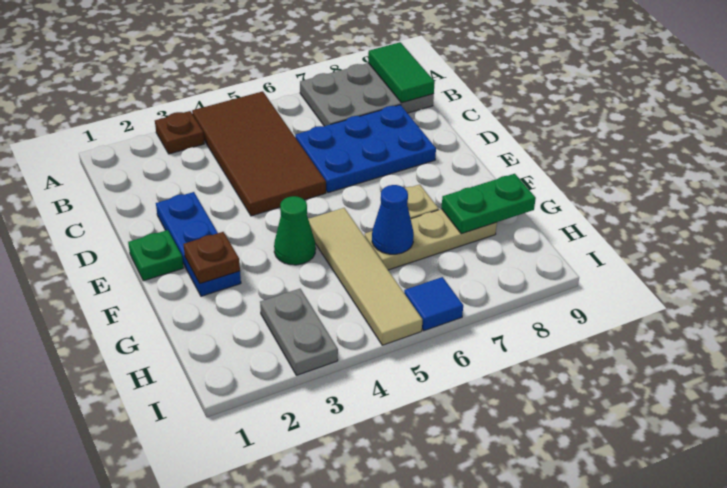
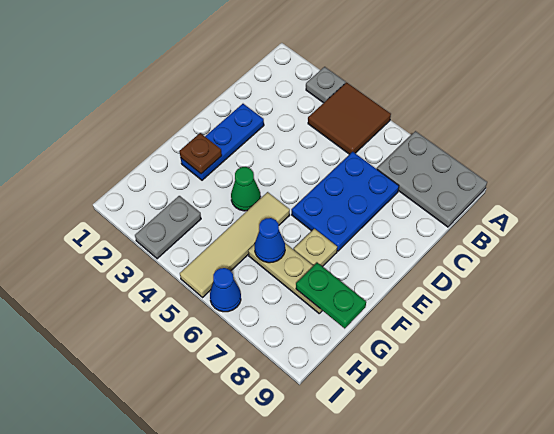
brown 1x1 plate [155,111,204,154] -> grey 1x1 plate [306,67,345,103]
brown 2x4 tile [192,91,326,216] -> brown 2x2 tile [308,82,391,154]
green 1x2 tile [368,42,435,103] -> none
blue 2x3 plate [295,105,436,193] -> blue 2x3 plate turned to [292,152,399,251]
green 1x1 plate [128,230,183,281] -> none
blue 1x1 tile [404,277,463,331] -> blue 1x1 cone [210,268,241,312]

